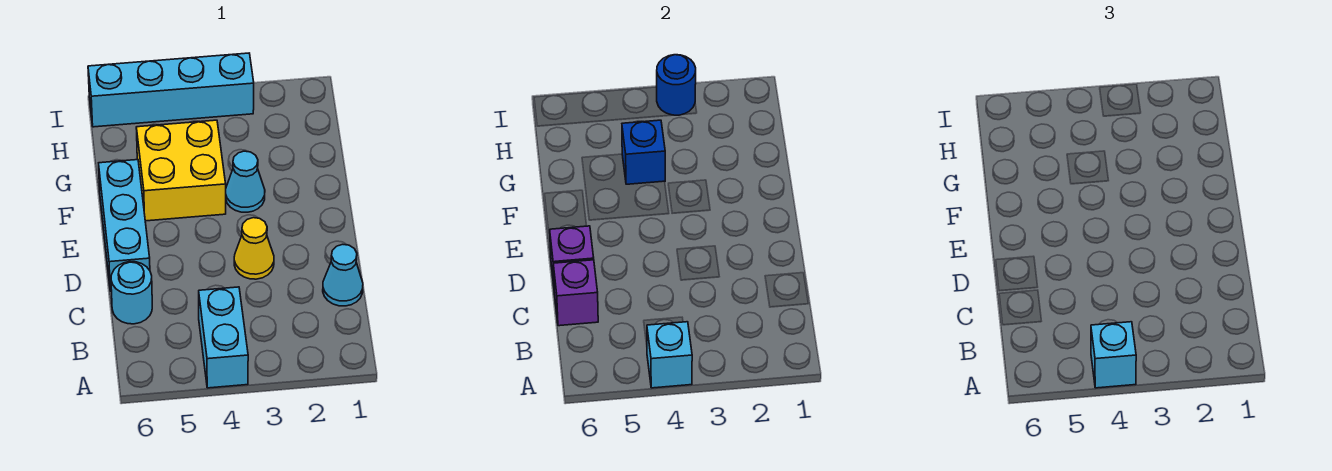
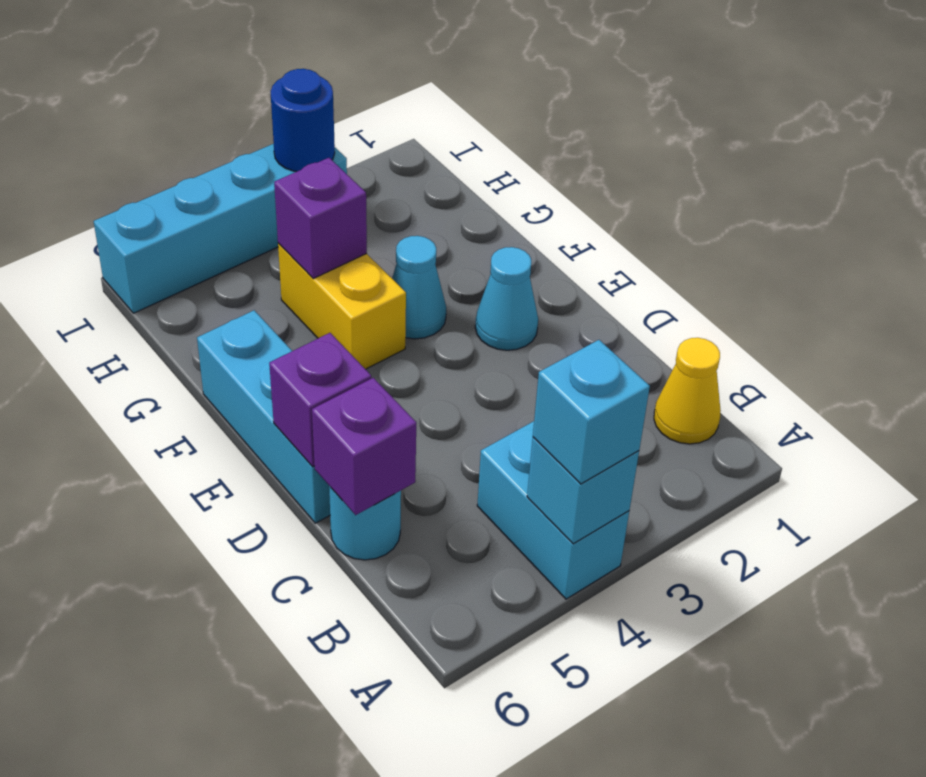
cyan 1x1 cone [323,244,363,306] -> cyan 1x1 cone moved to [475,247,538,350]
yellow 1x1 cone [234,218,274,279] -> yellow 1x1 cone moved to [654,338,721,444]
yellow 2x2 brick [136,120,226,221] -> yellow 1x2 brick [278,243,406,369]
blue 1x1 brick [622,120,665,184] -> purple 1x1 brick [274,158,367,279]

